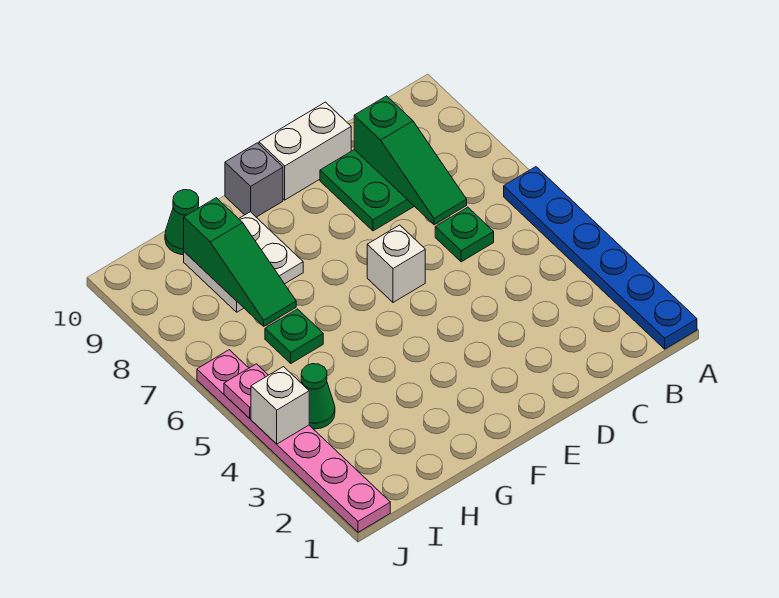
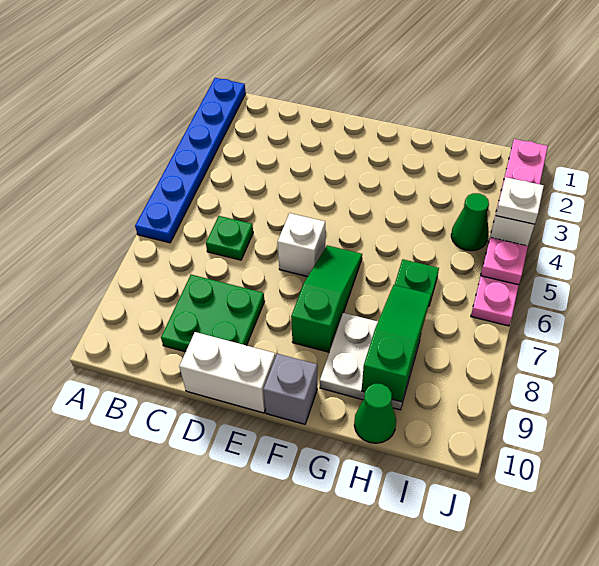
green 1x3 slope [354,96,467,225] -> green 1x3 slope moved to [291,245,362,352]
none -> white 1x1 plate [496,177,544,224]

